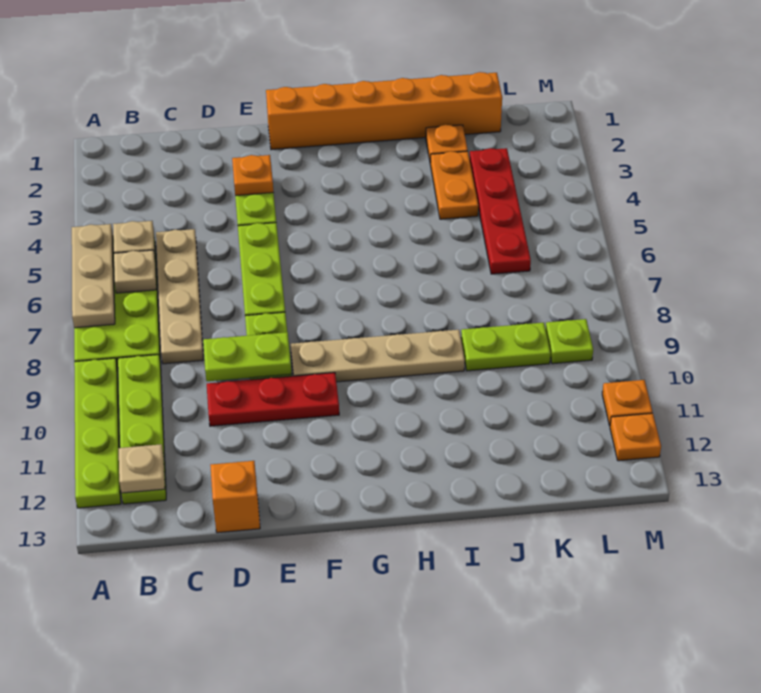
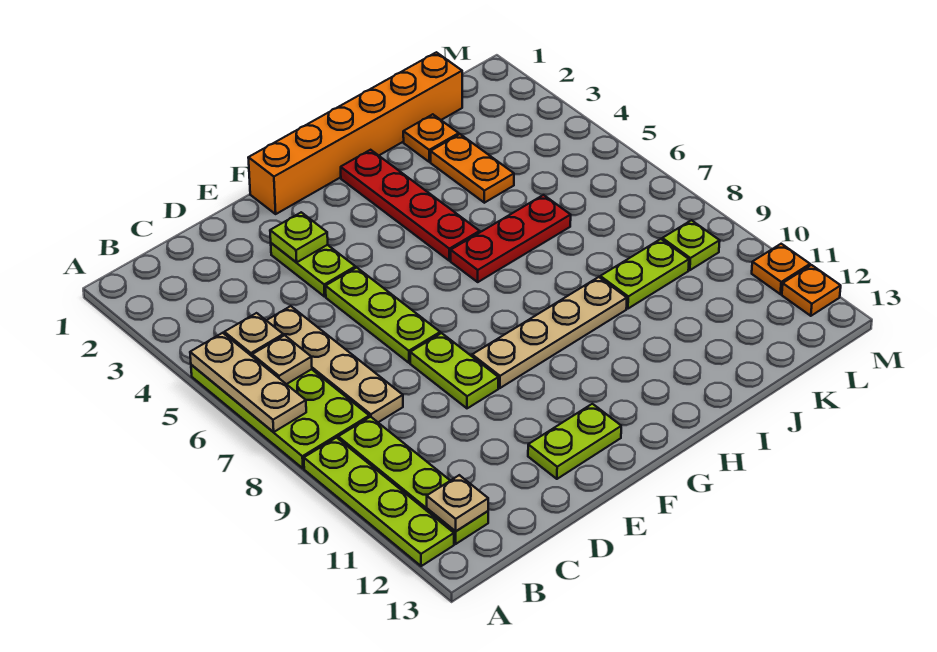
lime 1x2 plate [203,332,292,381] -> lime 1x2 plate moved to [528,404,621,479]
red 1x3 plate [207,373,339,426] -> red 1x3 plate moved to [451,195,571,282]
orange 1x1 brick [210,461,260,533] -> none
orange 1x1 plate [232,155,273,196] -> lime 1x1 plate [270,212,328,263]
red 1x4 plate [470,148,531,274] -> red 1x4 plate moved to [341,150,480,261]

